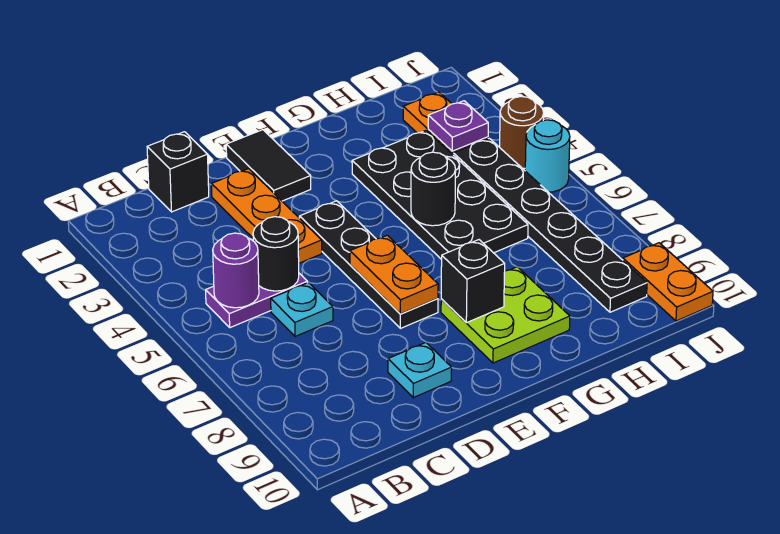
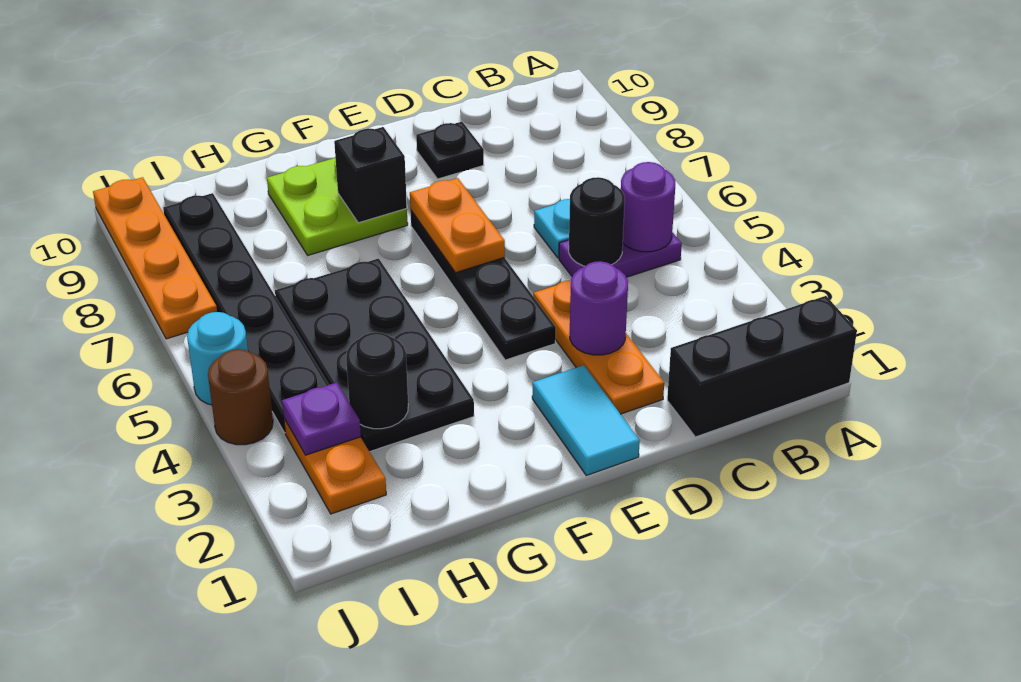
black 1x1 brick [147,132,209,212] -> black 1x3 brick [667,296,857,437]
none -> purple 1x1 round brick [570,261,628,355]
cyan 1x1 plate [388,343,452,398] -> black 1x1 plate [416,122,484,179]
black 1x2 tile [226,130,311,201] -> cyan 1x2 tile [532,365,640,475]
black 1x1 round brick [411,152,456,226] -> black 1x1 round brick moved to [346,332,408,429]
orange 1x2 plate [623,243,713,321] -> orange 1x4 plate [93,177,217,339]

